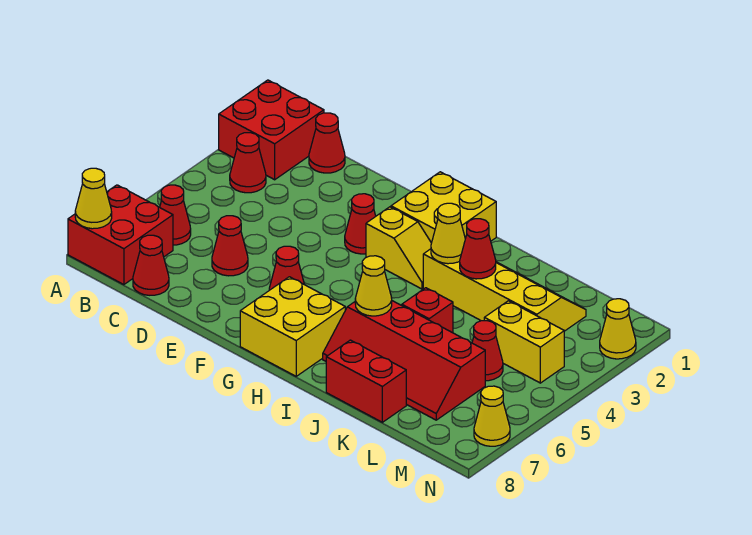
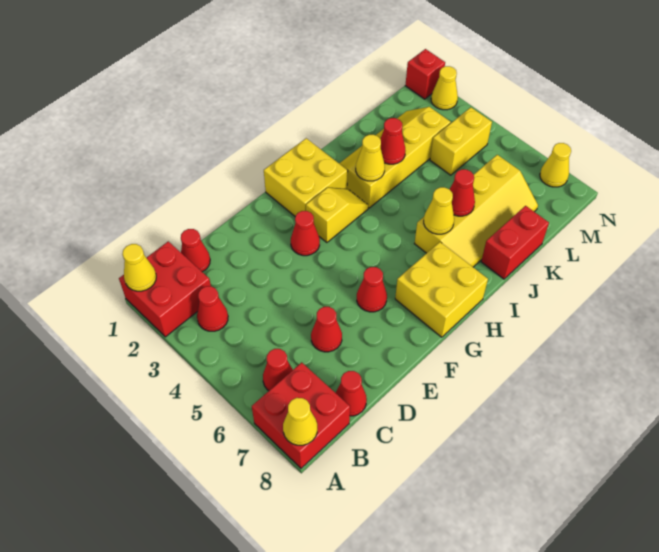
none -> yellow 1x1 cone [122,244,156,291]
red 2x4 slope [323,301,485,420] -> yellow 2x4 slope [414,155,538,267]
red 1x1 brick [402,288,453,333] -> red 1x1 brick moved to [405,49,445,99]
red 1x1 cone [472,321,503,381] -> red 1x1 cone moved to [450,169,475,216]

